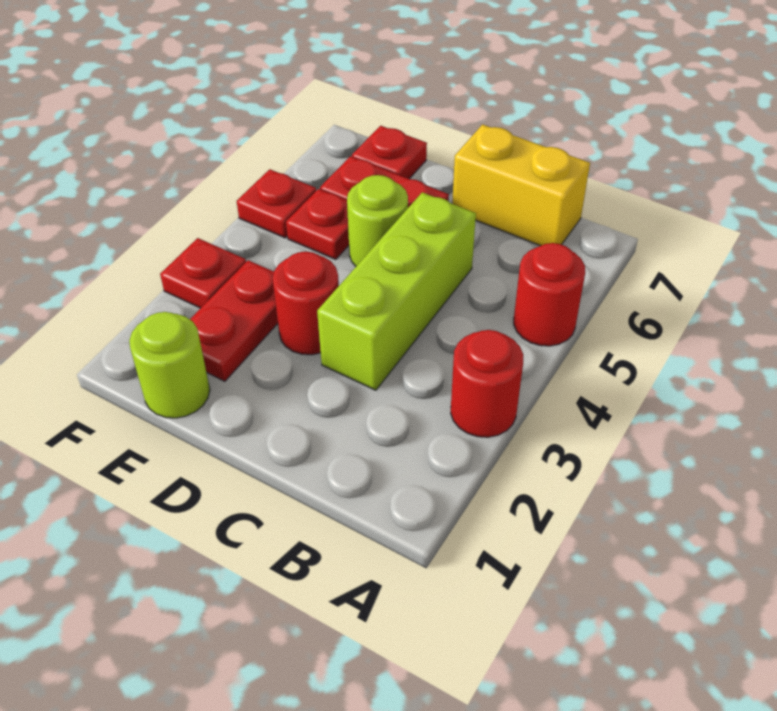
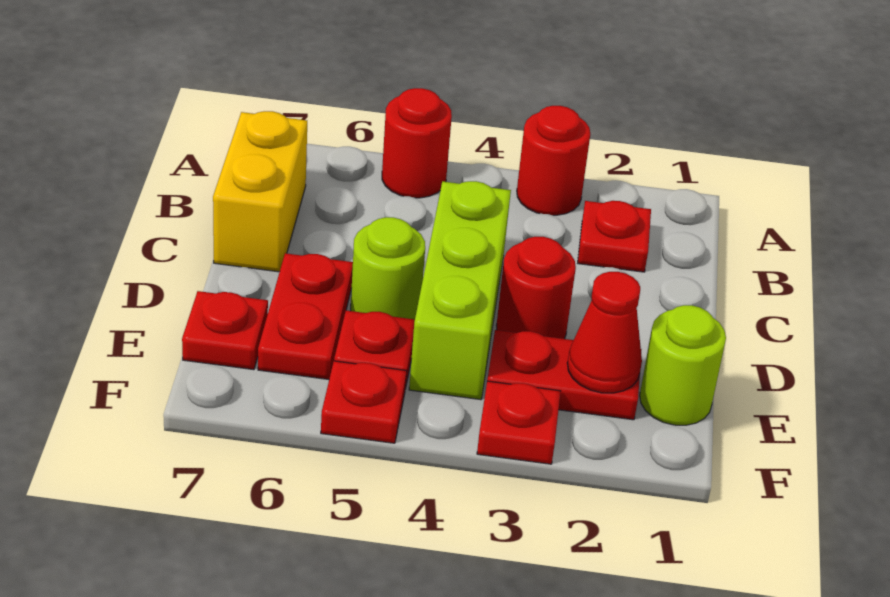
none -> red 1x1 plate [578,201,651,272]
lime 1x3 brick [317,192,476,390] -> lime 1x3 brick turned to [409,181,511,400]
none -> red 1x1 cone [567,272,642,393]

